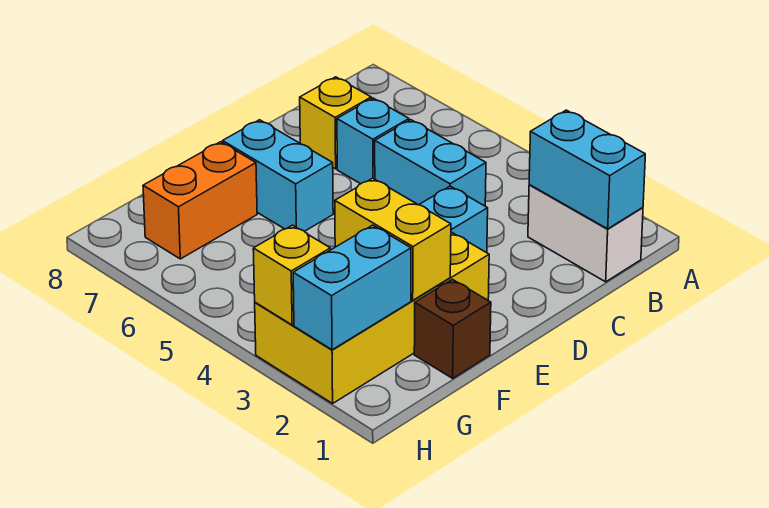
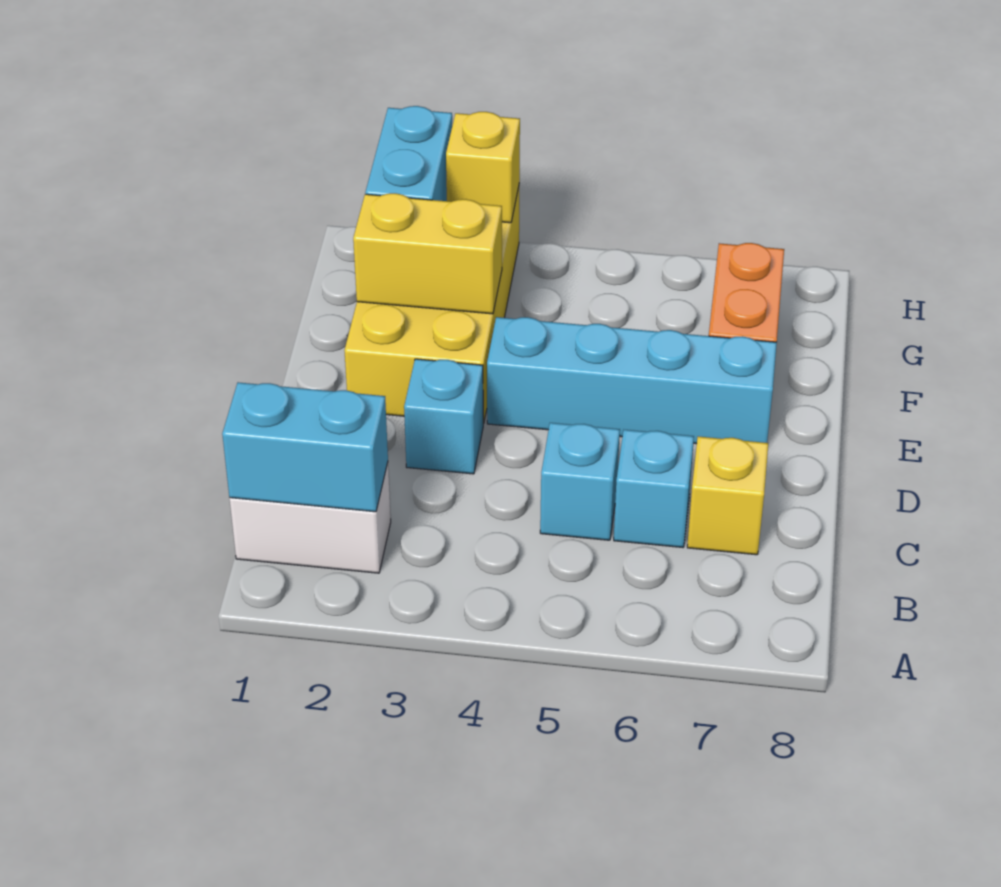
cyan 1x2 brick [375,120,486,206] -> cyan 1x1 brick [540,423,620,540]
cyan 1x2 brick [223,120,333,231] -> cyan 1x4 brick [487,317,777,444]
brown 1x1 brick [414,279,491,378] -> none

